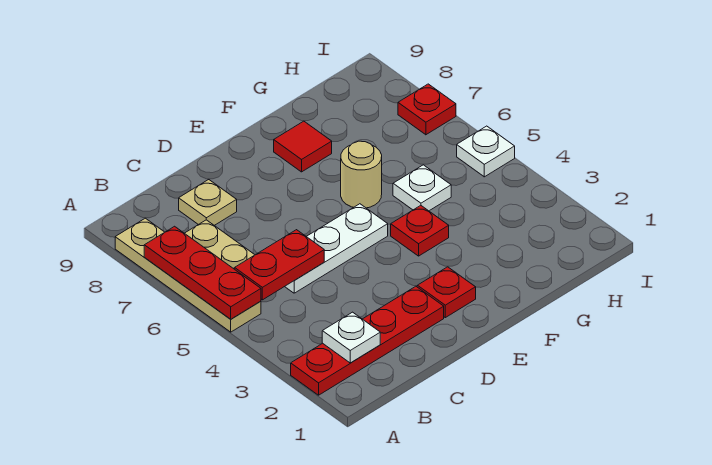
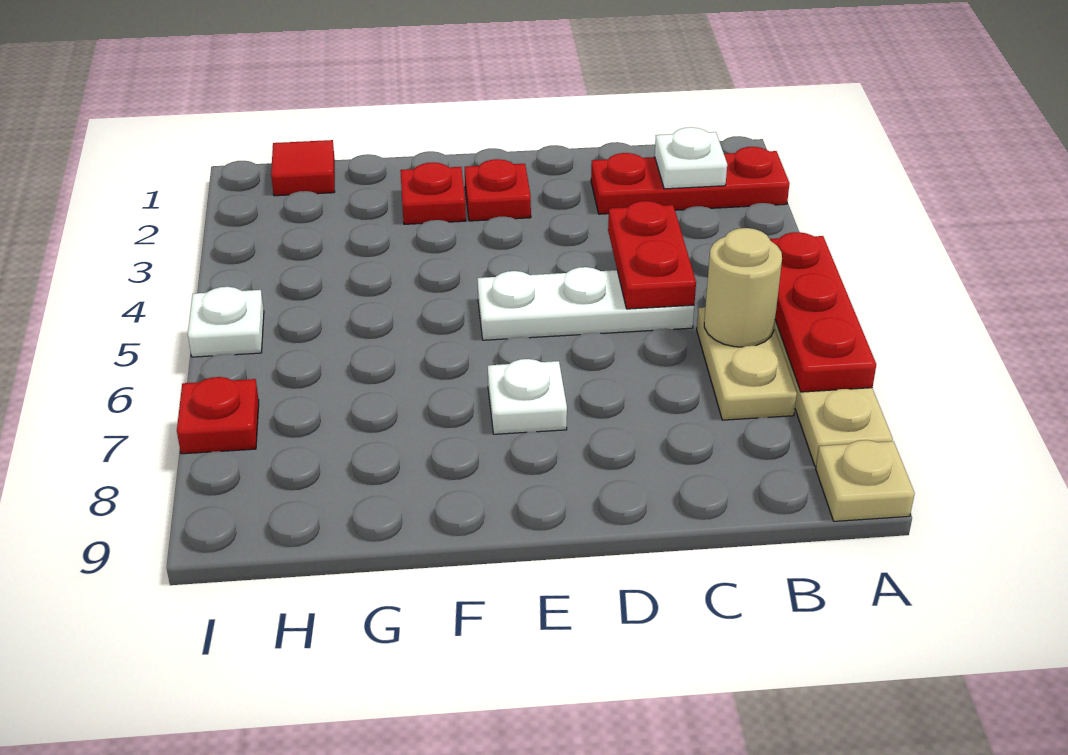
red 1x4 plate [291,286,444,395] -> red 1x3 plate [591,147,790,214]
red 1x2 plate [235,230,324,300] -> red 1x2 plate turned to [608,201,696,309]
tan 1x1 plate [179,180,237,225] -> tan 1x1 plate moved to [816,440,915,521]
red 1x1 plate [391,206,449,256] -> red 1x1 plate moved to [400,163,466,224]
tan 1x1 round brick [341,141,382,208] -> tan 1x1 round brick moved to [704,228,782,347]
red 1x1 tile [274,121,332,172] -> red 1x1 tile moved to [271,140,335,196]
white 1x1 plate [393,165,451,211] -> white 1x1 plate moved to [488,359,567,434]

